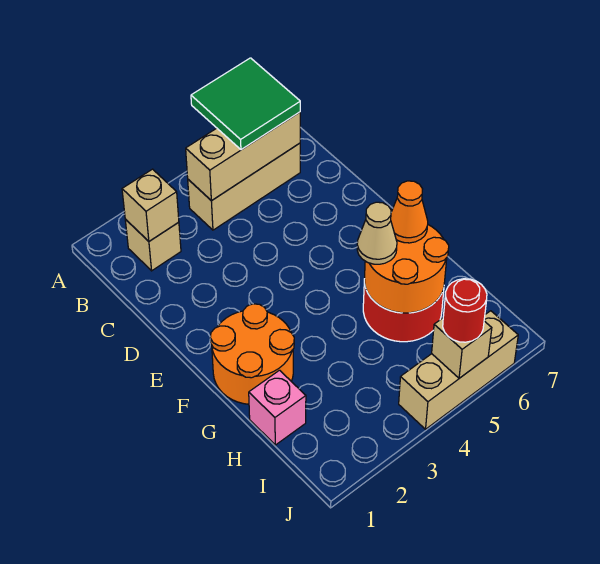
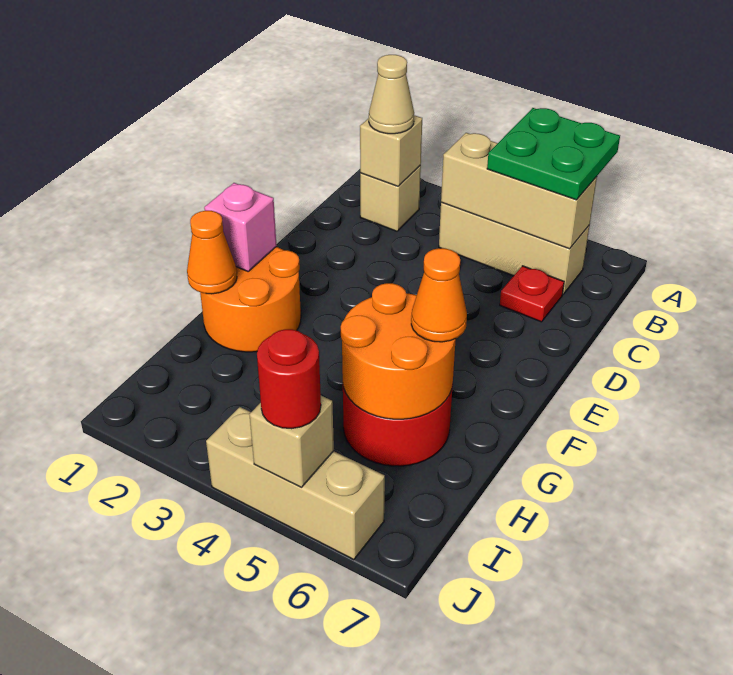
green 2x2 tile [191,58,300,150] -> green 2x2 plate [487,108,620,200]
none -> red 1x1 plate [500,266,564,322]
none -> orange 1x1 cone [187,211,237,294]
tan 1x1 cone [357,202,397,264] -> tan 1x1 cone moved to [369,55,414,134]
pink 1x1 brick [249,370,306,445] -> pink 1x1 brick moved to [204,183,277,271]

